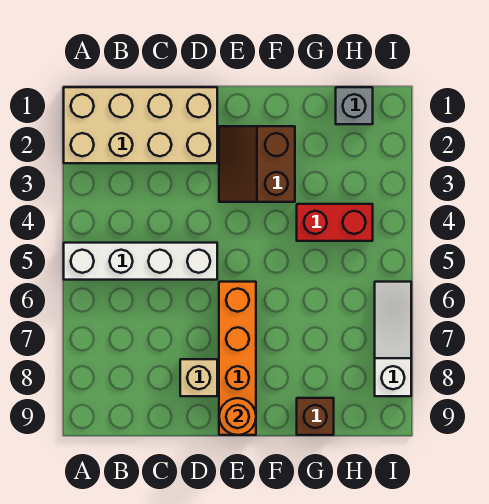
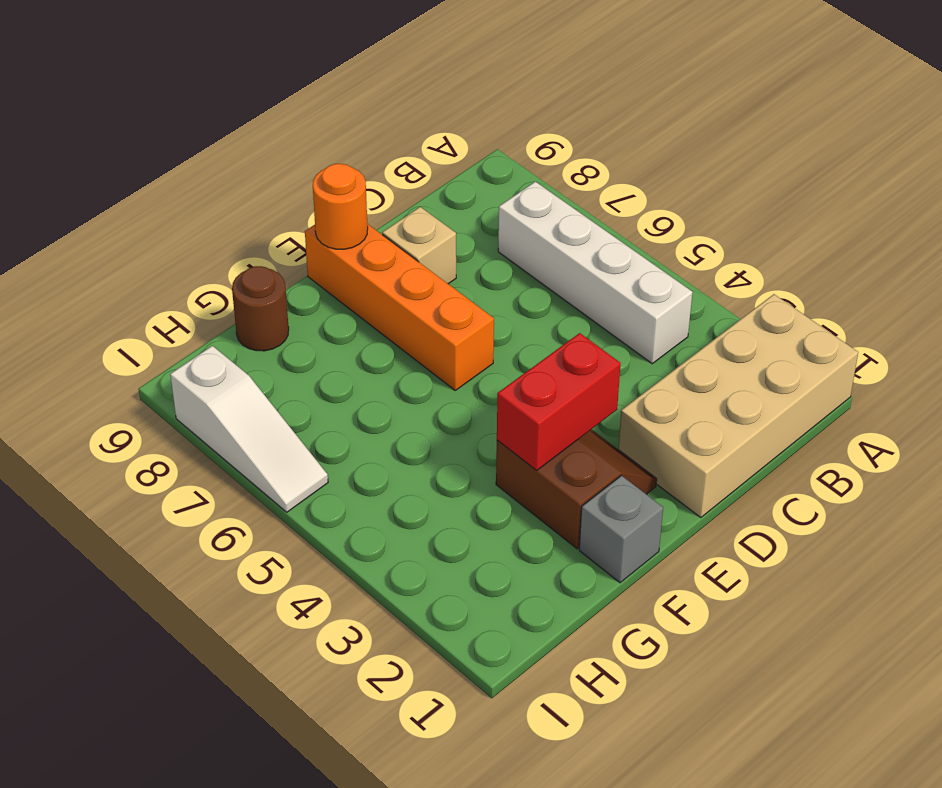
white 1x4 brick [64,243,217,280] -> white 1x4 brick turned to [498,182,692,364]
red 1x2 brick [297,204,373,241] -> red 1x2 brick moved to [497,333,621,471]
brown 1x1 brick [297,398,334,435] -> brown 1x1 round brick [232,266,289,351]
grey 1x1 brick [336,87,373,124] -> grey 1x1 brick moved to [579,476,663,583]

